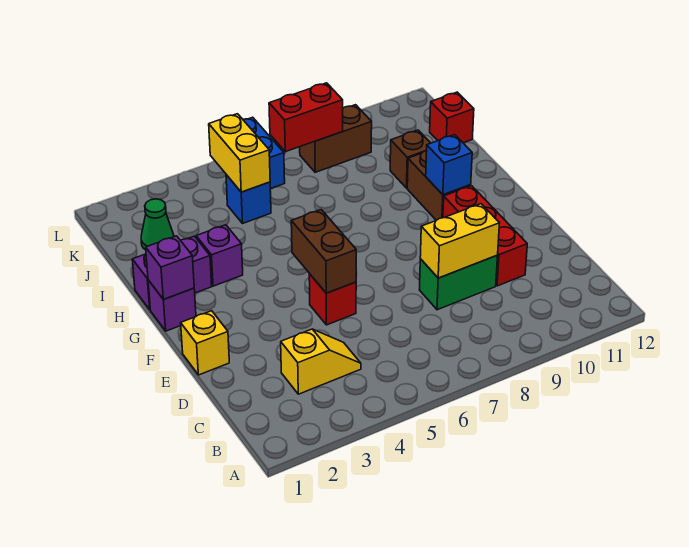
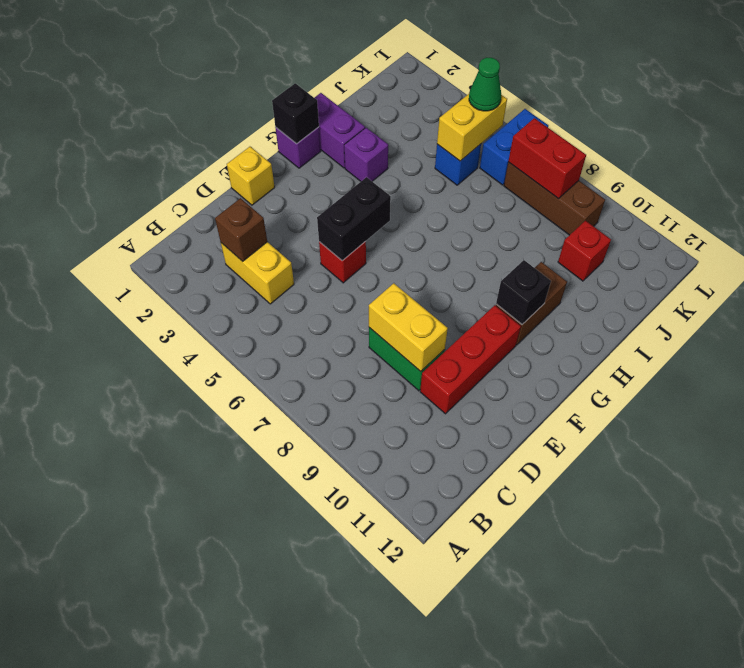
yellow 1x2 slope [281,329,361,394] -> yellow 1x2 brick [221,242,294,304]
brown 1x2 brick [291,210,356,293] -> black 1x2 brick [317,177,391,261]
purple 1x1 brick [146,236,194,299] -> black 1x1 brick [272,83,319,144]
blue 1x1 brick [426,135,472,195] -> black 1x1 brick [496,260,551,324]
brown 1x1 brick [390,130,430,188] -> brown 1x1 brick moved to [215,198,267,261]
green 1x1 cone [141,199,174,250] -> green 1x1 cone moved to [469,58,501,111]
red 1x1 brick [430,92,474,143] -> red 1x1 brick moved to [558,221,611,281]
brown 1x2 brick [300,105,372,172] -> brown 1x3 brick [504,162,605,235]

